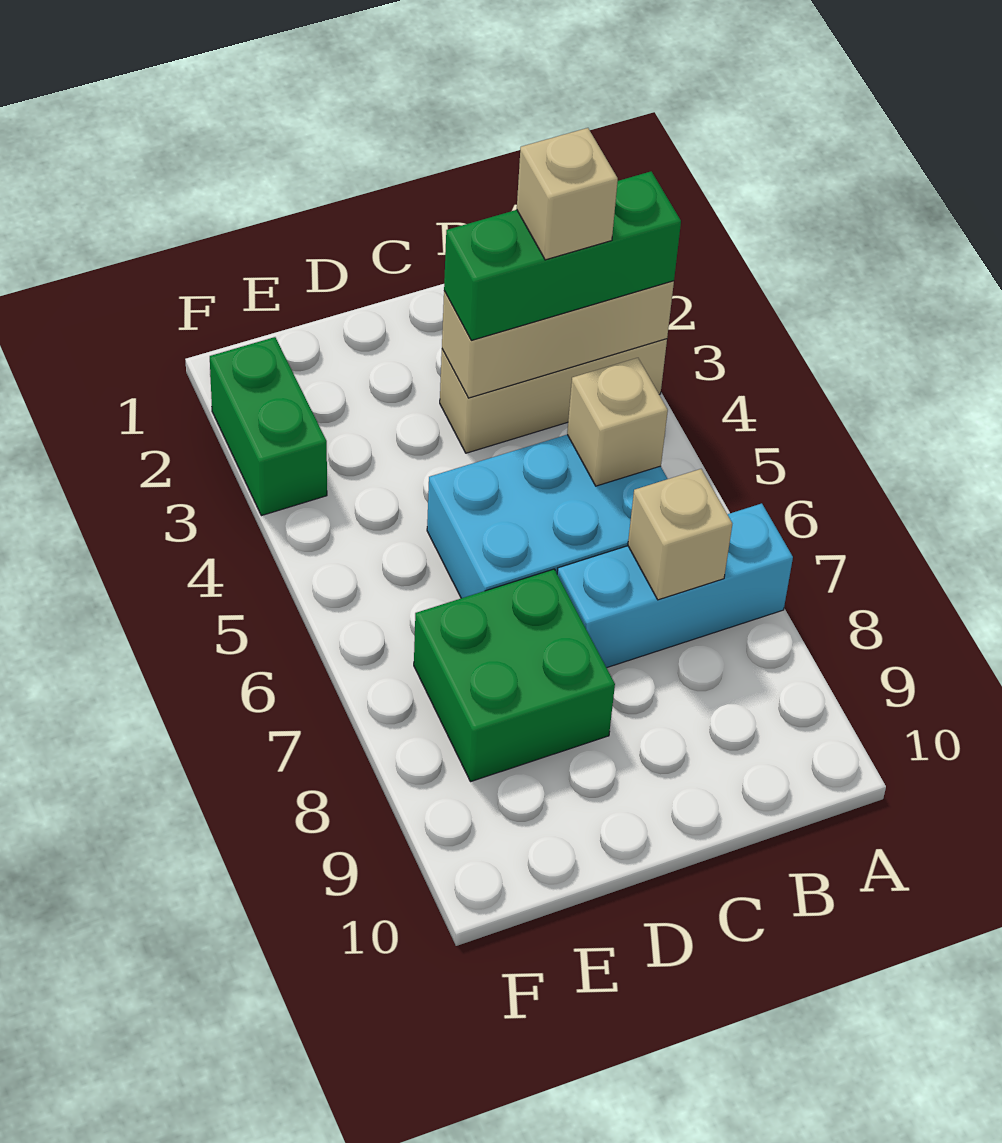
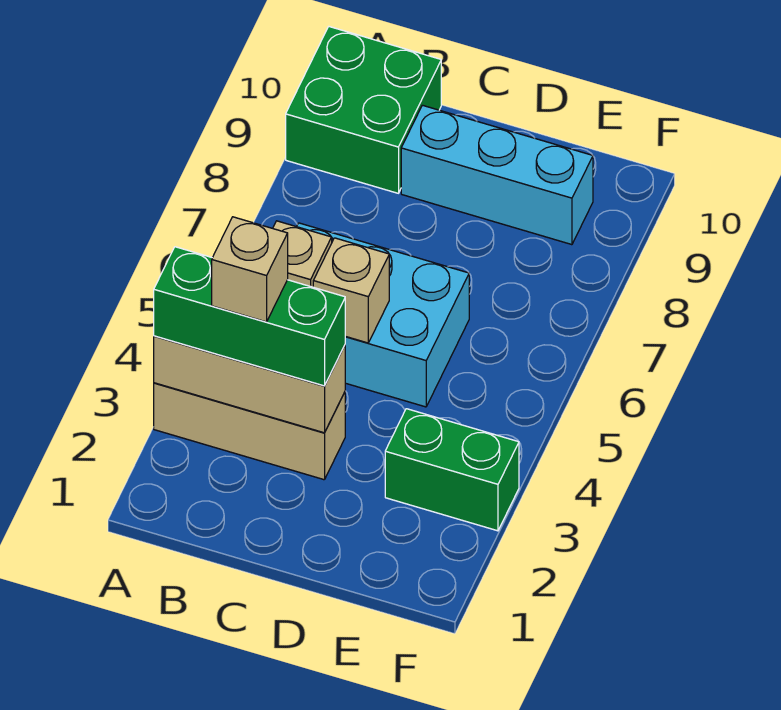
cyan 1x3 brick [557,503,793,668] -> cyan 1x3 brick moved to [401,105,593,245]
tan 1x1 brick [628,469,732,600] -> tan 1x1 brick moved to [313,238,389,343]
green 2x2 brick [414,569,615,782] -> green 2x2 brick moved to [286,27,441,193]
green 1x2 brick [210,337,327,516] -> green 1x2 brick turned to [385,409,519,531]

